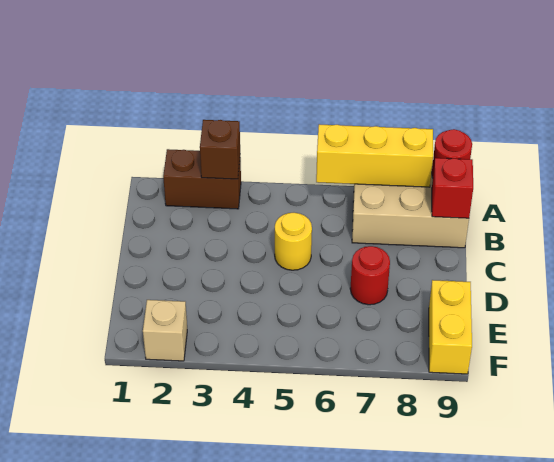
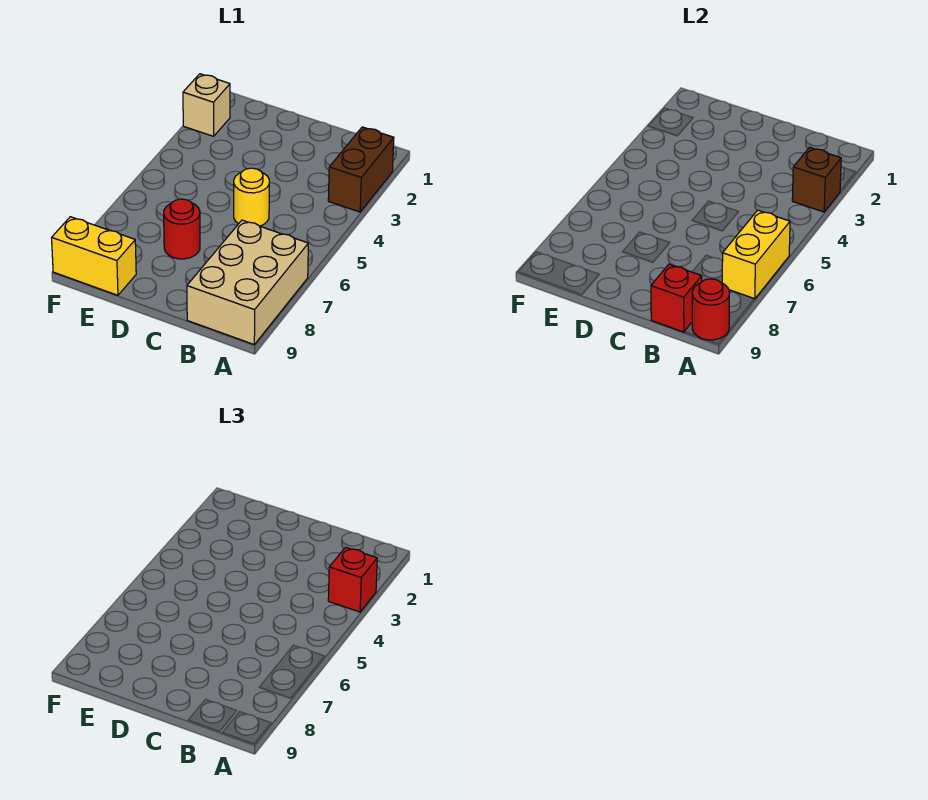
none -> red 1x1 brick [328,547,377,612]
yellow 1x3 brick [316,124,433,187] -> yellow 1x2 brick [722,210,790,299]

